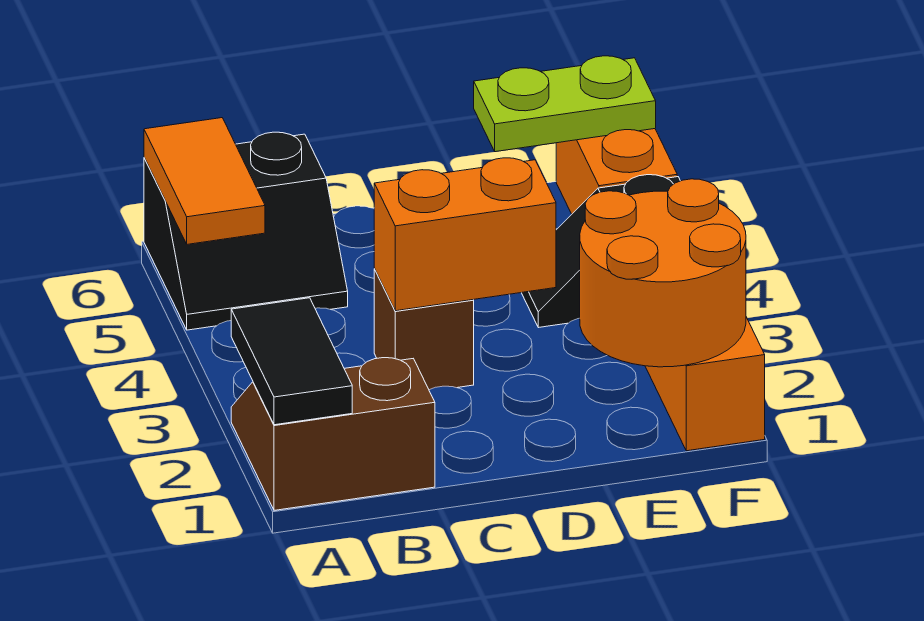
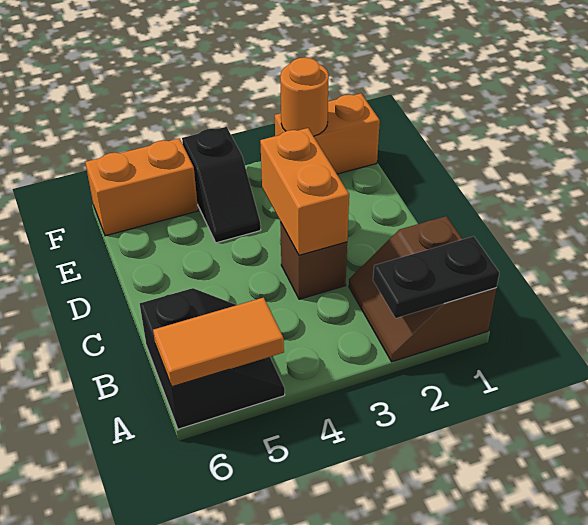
black 1x2 tile [231,298,352,425] -> black 1x2 plate [373,236,499,318]
orange 2x2 round brick [580,179,746,367] -> orange 1x1 round brick [280,58,329,136]
lime 1x2 plate [474,56,656,152] -> none

